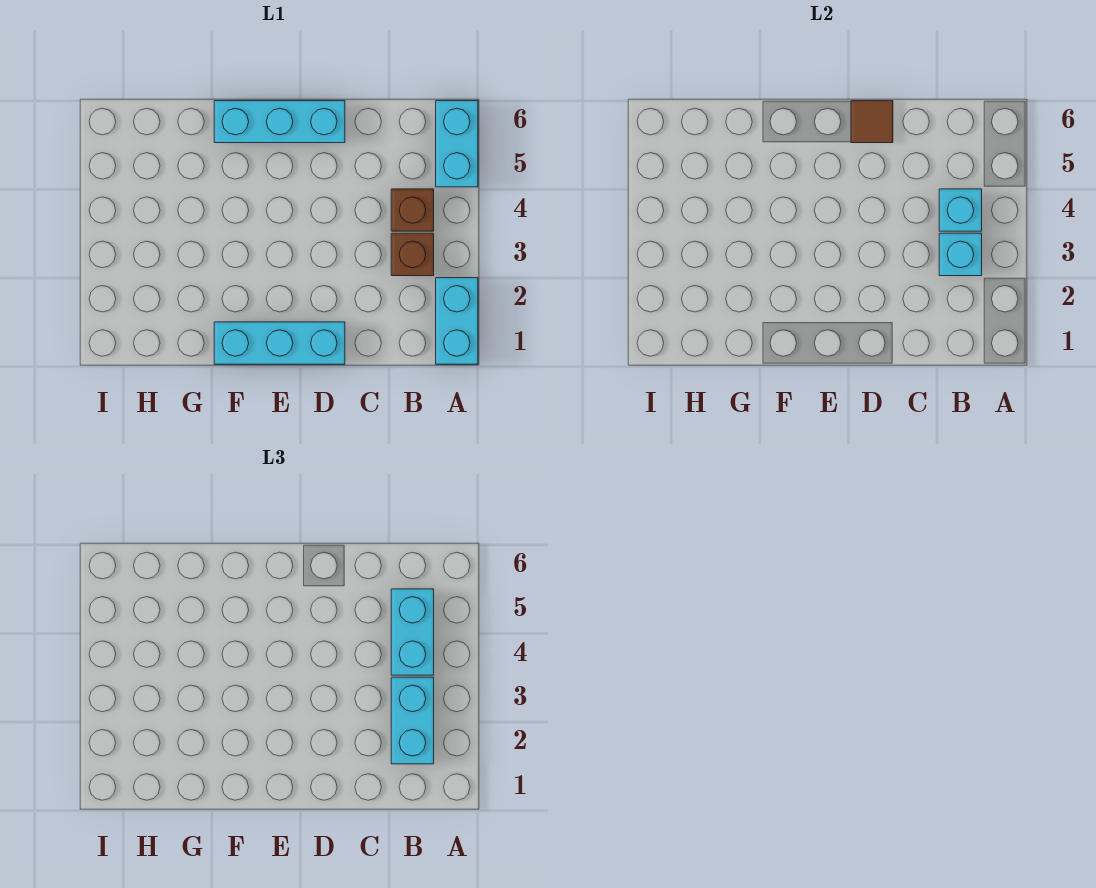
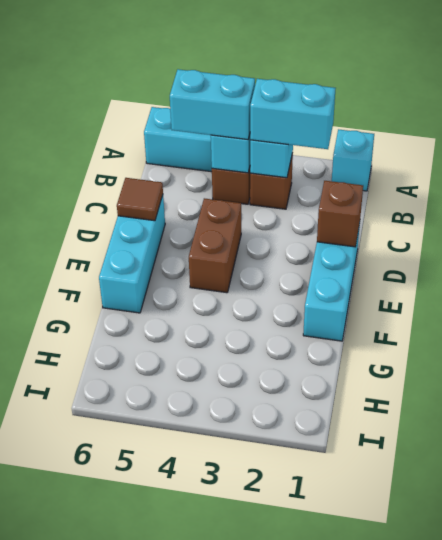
cyan 1x2 brick [436,278,478,364] -> cyan 1x1 brick [332,129,374,191]
none -> brown 1x1 brick [317,181,363,247]
none -> brown 1x2 brick [189,198,241,293]

